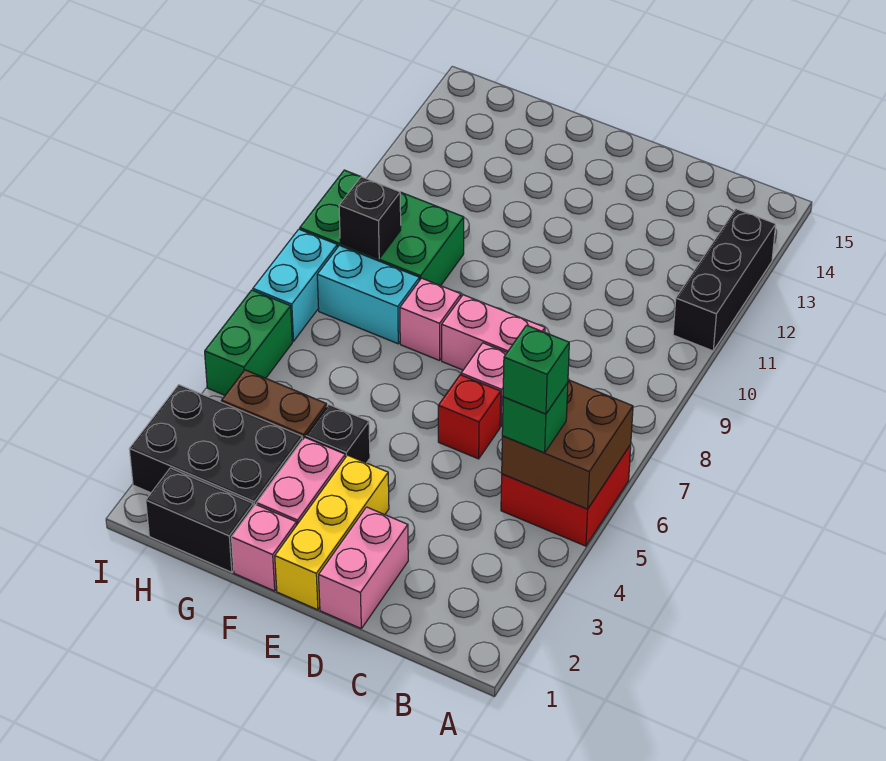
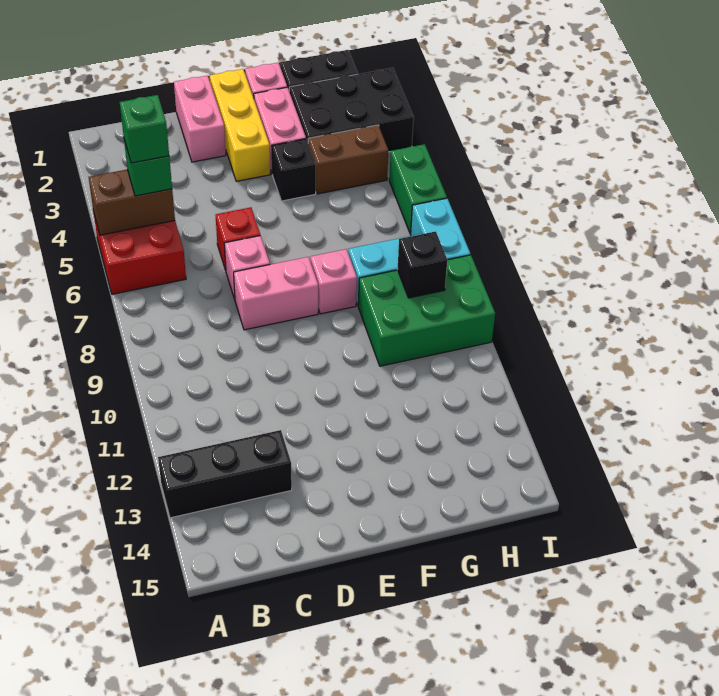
brown 2x2 brick [502,380,633,509] -> brown 1x2 brick [89,169,175,235]
black 1x3 brick [673,209,776,351] -> black 1x3 brick turned to [158,430,292,518]

